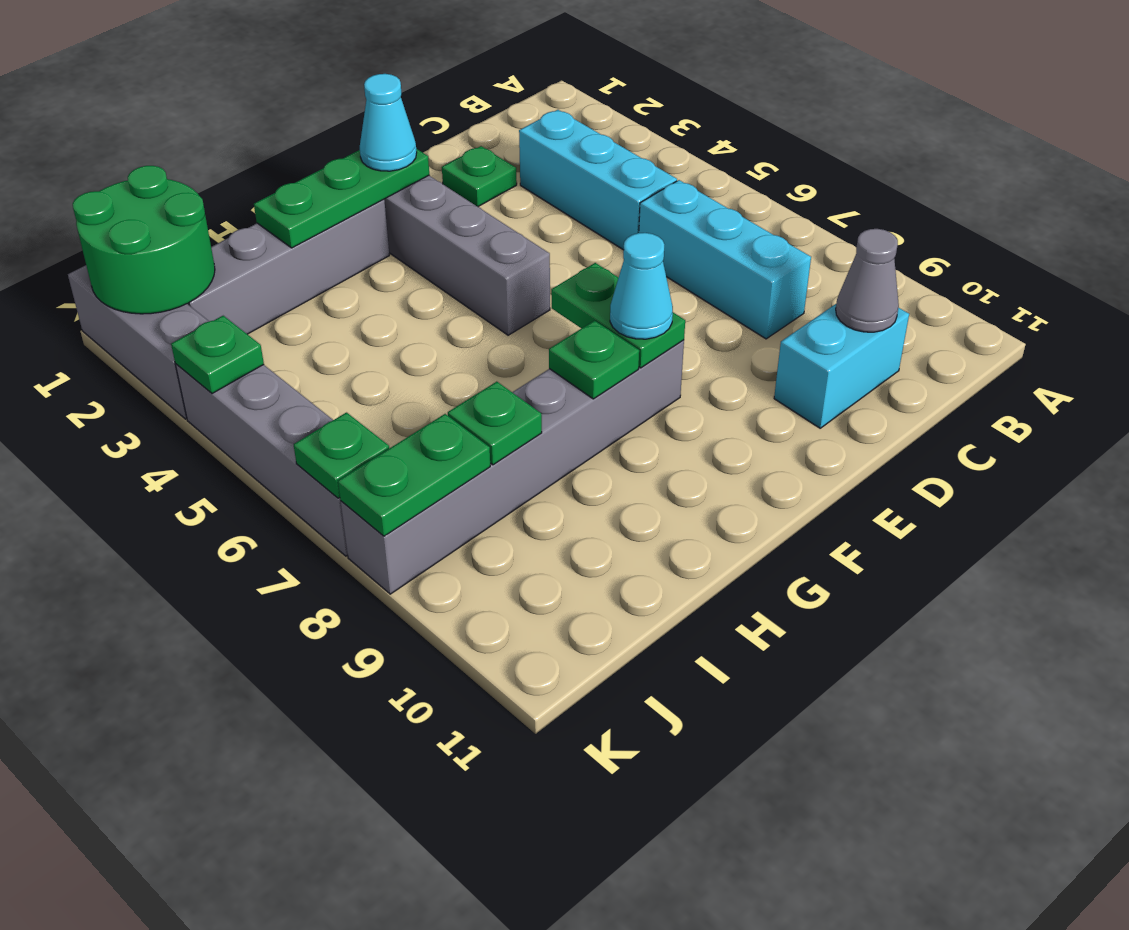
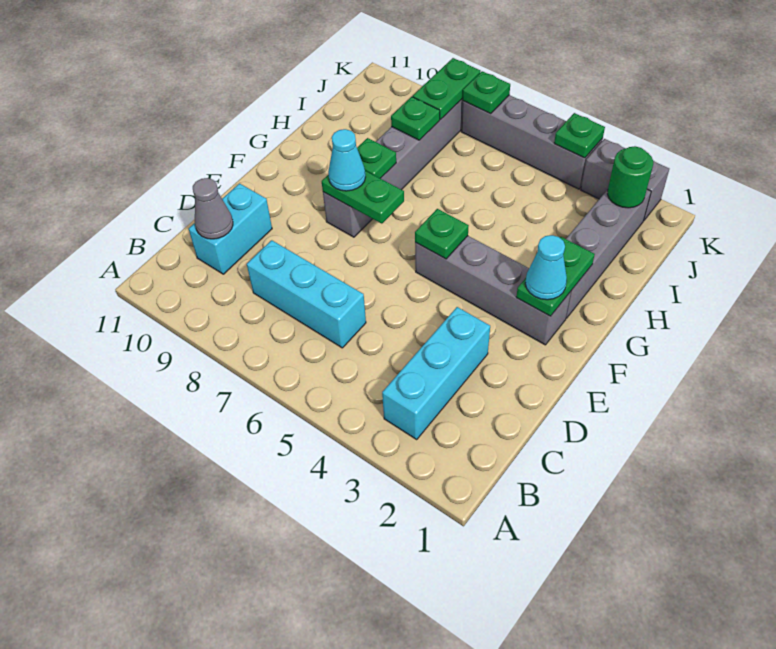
cyan 1x3 brick [519,110,677,250] -> cyan 1x3 brick turned to [382,307,490,439]
green 1x1 plate [442,146,517,207] -> green 1x1 plate moved to [415,209,469,259]
green 1x3 plate [254,149,429,248] -> green 1x2 plate [516,237,595,316]
green 2x2 round brick [73,166,215,314] -> green 1x1 round brick [608,146,653,208]
grey 1x3 brick [68,265,209,419] -> grey 1x2 brick [581,139,669,221]

